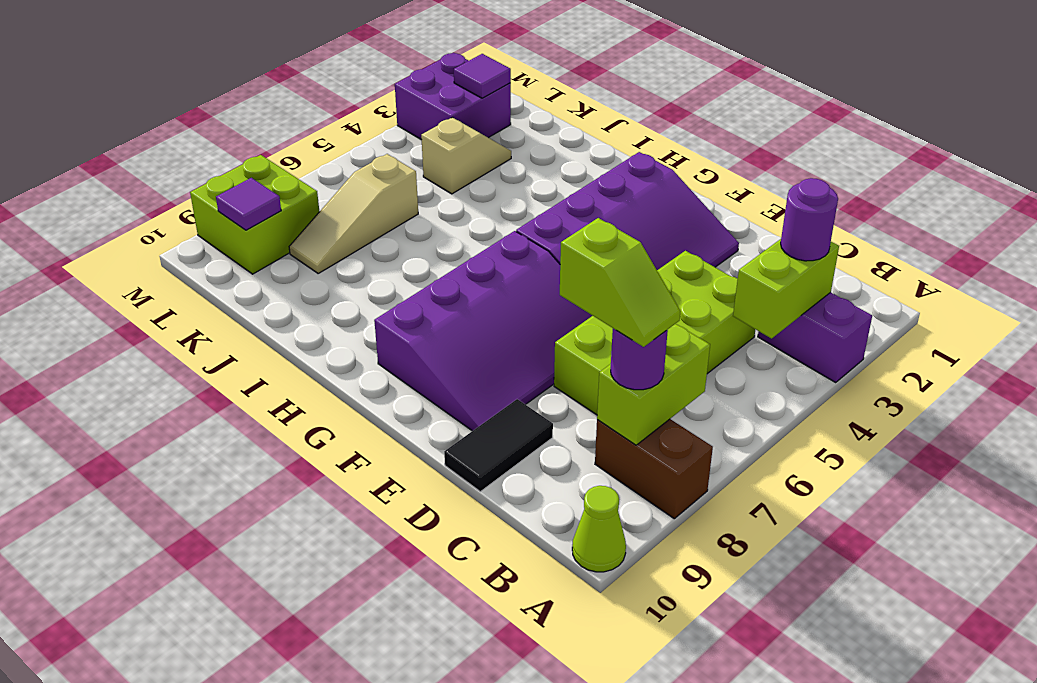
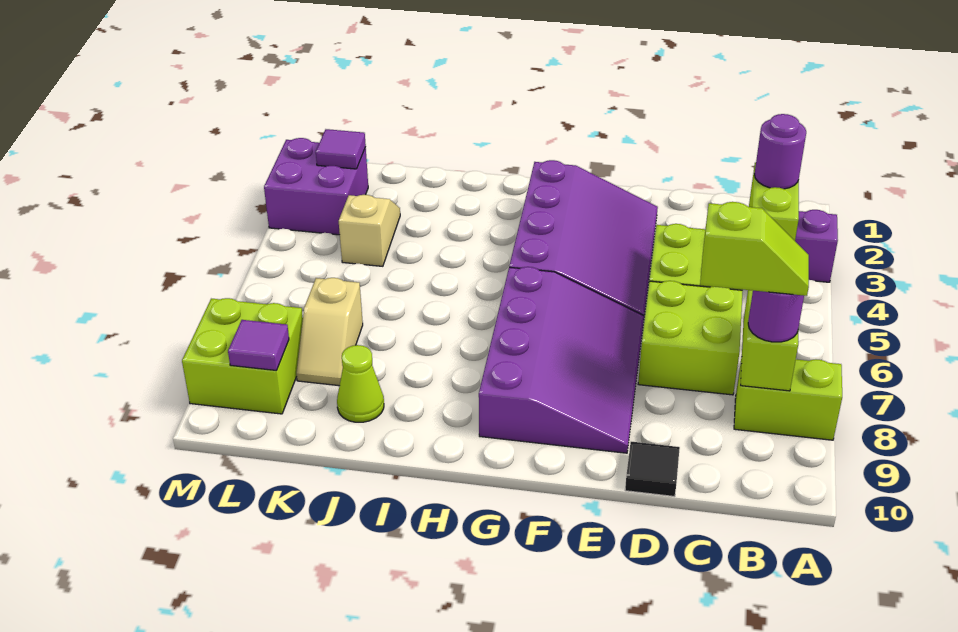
brown 1x2 brick [595,419,713,519] -> lime 1x2 brick [734,357,842,440]
lime 1x1 cone [572,486,626,572] -> lime 1x1 cone moved to [337,345,384,422]
black 1x2 tile [444,399,553,492] -> black 1x1 tile [625,442,680,497]
tan 1x3 slope [289,154,418,273] -> tan 1x2 slope [296,278,363,386]

